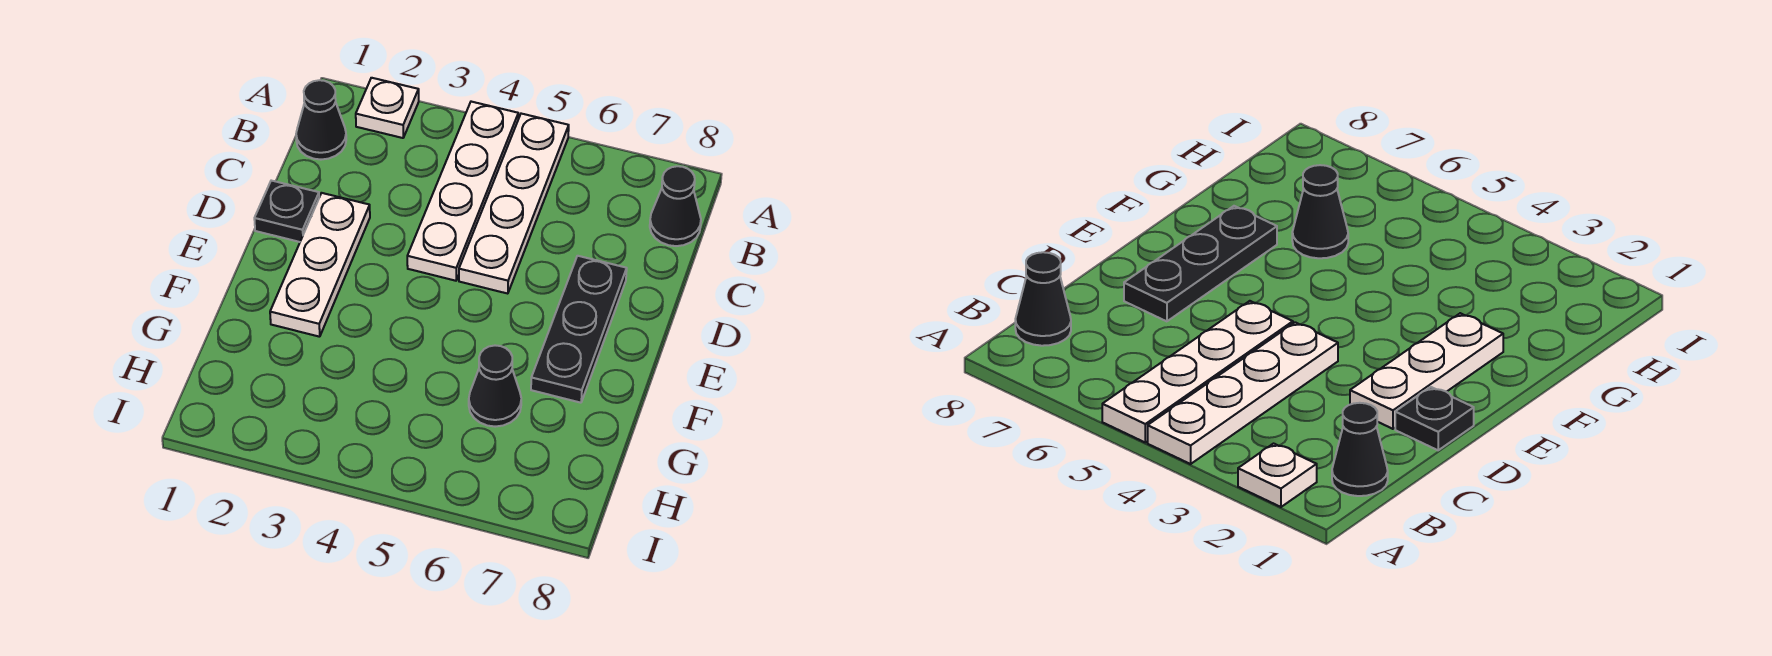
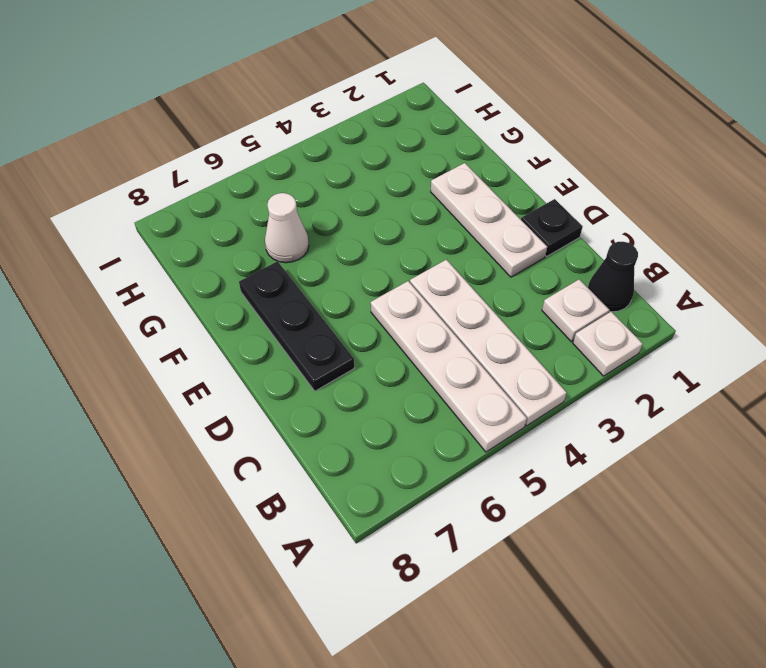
none -> white 1x1 plate [542,279,609,342]
black 1x1 cone [650,166,701,246] -> none
black 1x1 cone [469,345,521,427] -> white 1x1 cone [265,193,309,263]

